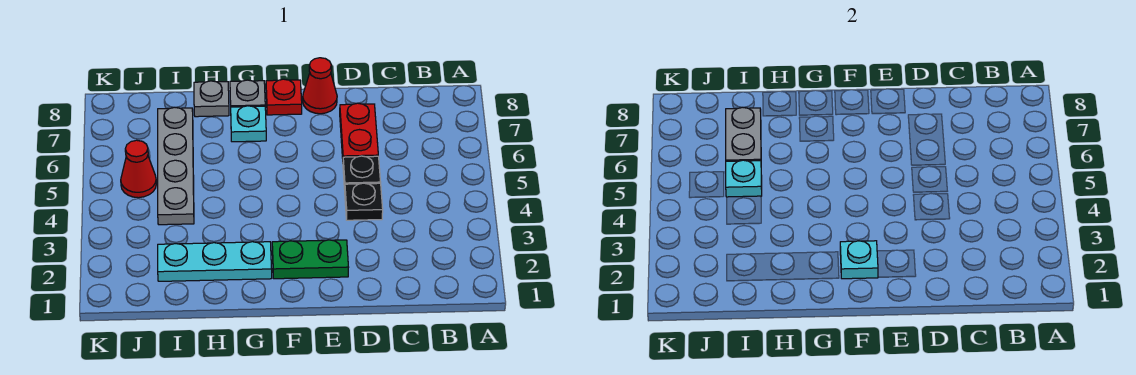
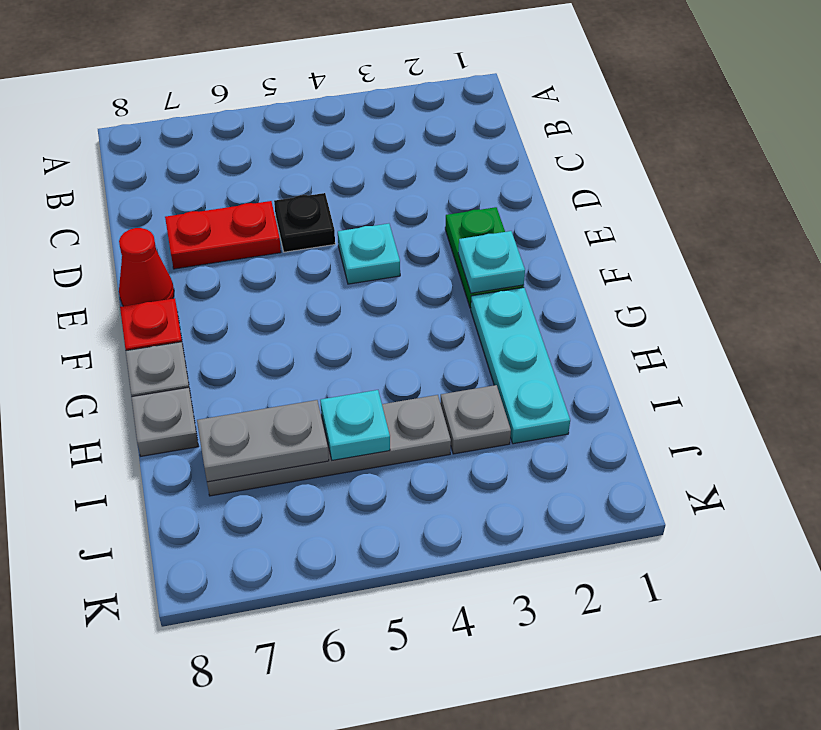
black 1x1 plate [345,183,383,220] -> none
cyan 1x1 plate [231,106,266,142] -> cyan 1x1 plate moved to [338,224,400,284]
none -> grey 1x1 plate [440,385,511,454]
red 1x1 cone [121,140,156,198] -> none

